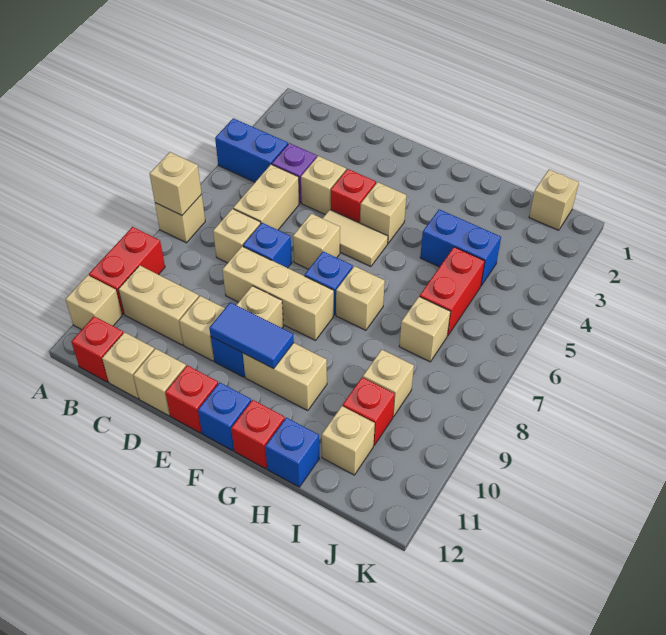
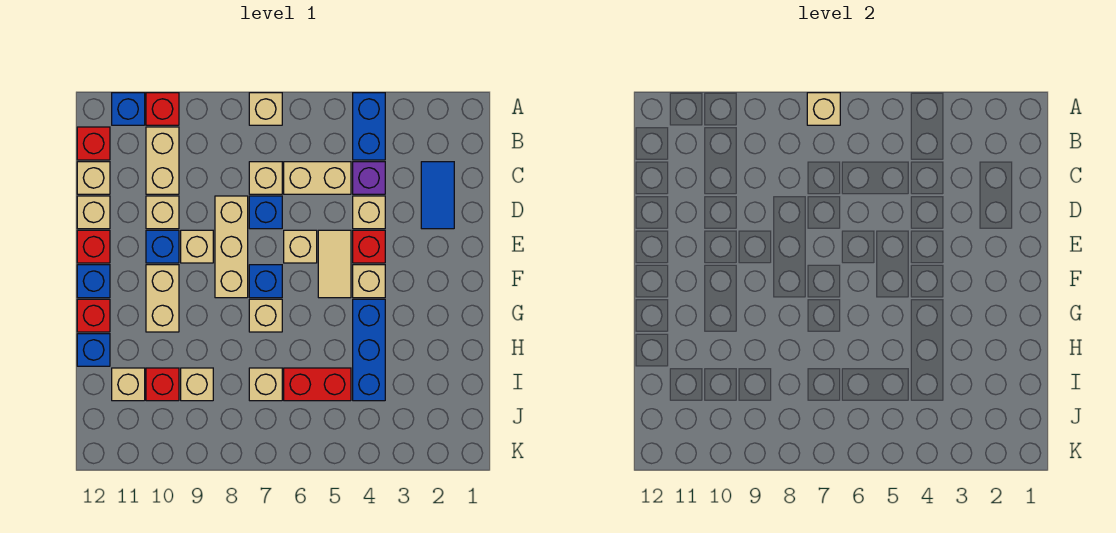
red 1x2 brick [89,227,165,314] -> red 1x1 brick [146,93,179,125]
tan 1x1 brick [66,275,122,330] -> blue 1x1 brick [112,93,145,125]
blue 1x2 tile [209,302,294,369] -> blue 1x2 tile moved to [421,162,454,229]
blue 1x2 brick [420,209,501,286] -> blue 1x3 brick [353,299,385,401]
tan 1x1 brick [529,170,579,230] -> none

